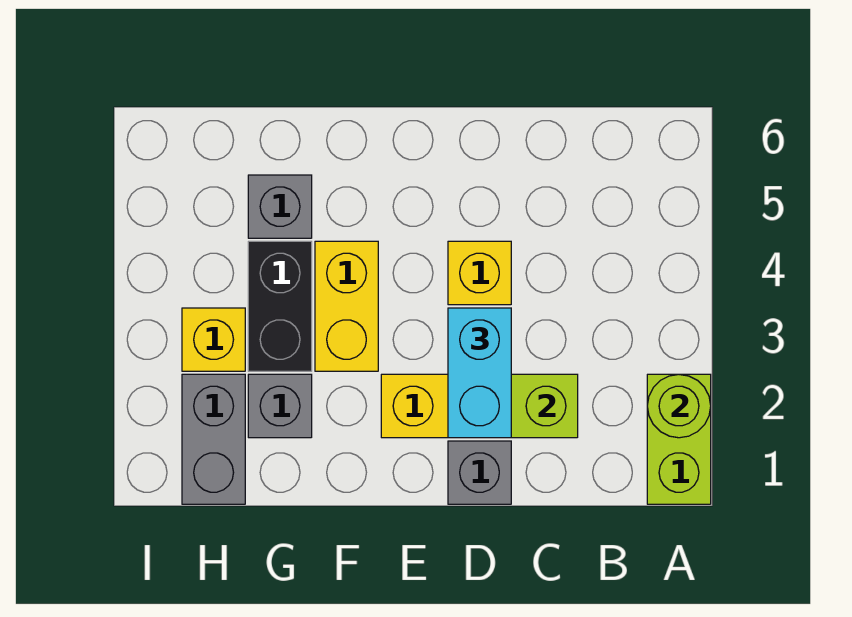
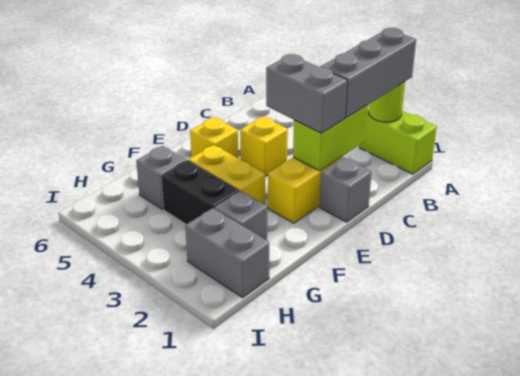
none -> grey 1x3 brick [321,28,416,118]
cyan 1x2 brick [448,308,511,438] -> grey 1x2 brick [266,54,347,133]
yellow 1x1 brick [182,308,245,371] -> yellow 1x1 brick moved to [190,117,238,158]

